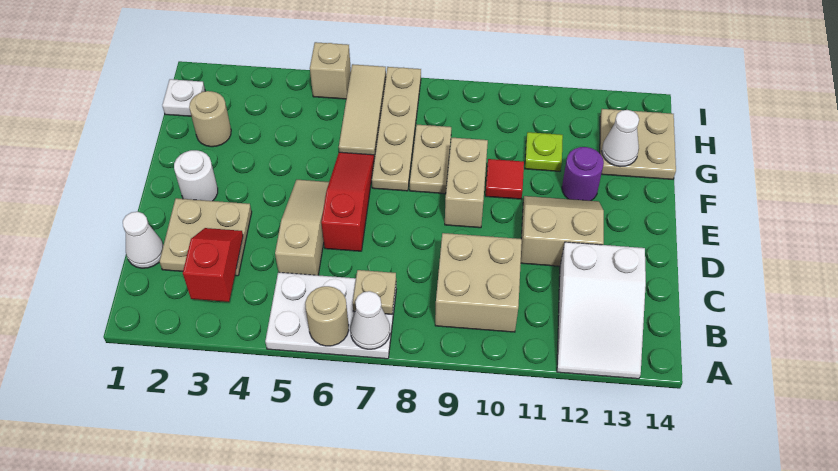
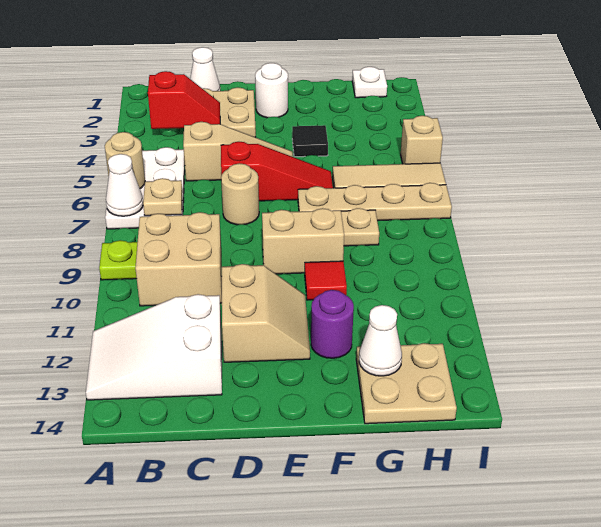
none -> black 1x1 tile [292,125,328,157]
tan 1x1 round brick [189,91,231,147] -> tan 1x1 round brick moved to [221,163,259,225]
lime 1x1 plate [525,132,563,171] -> lime 1x1 plate moved to [99,240,138,280]

